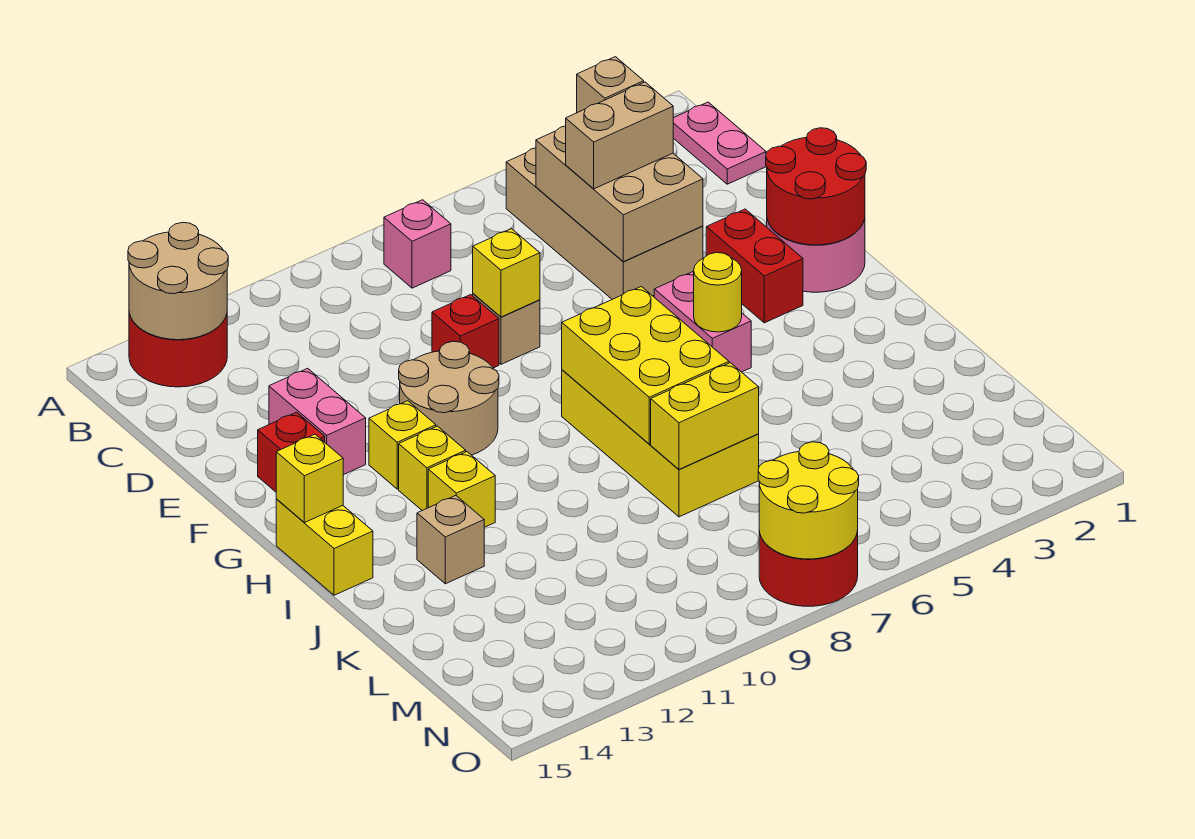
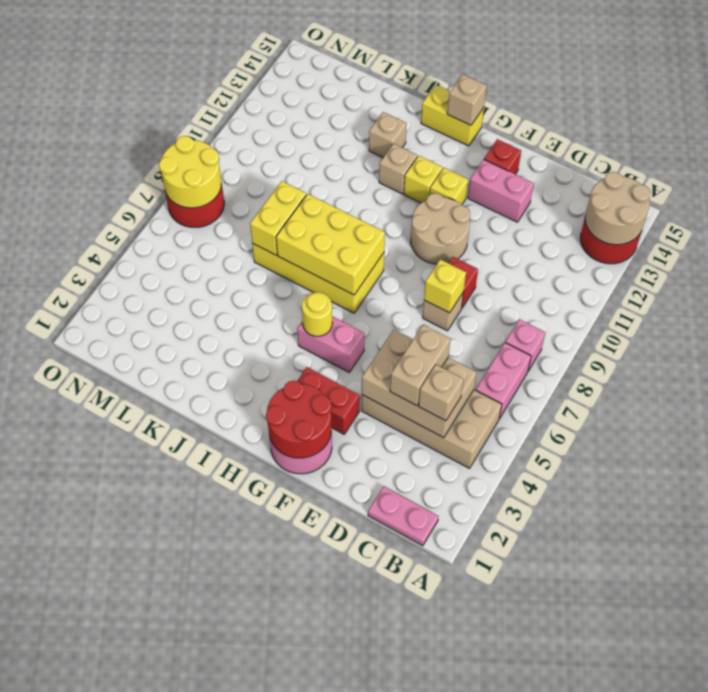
none -> pink 1x2 brick [476,343,531,419]
yellow 1x1 brick [276,434,343,523] -> tan 1x1 brick [447,74,487,125]
yellow 1x1 brick [428,452,495,527] -> tan 1x1 brick [379,144,417,194]

